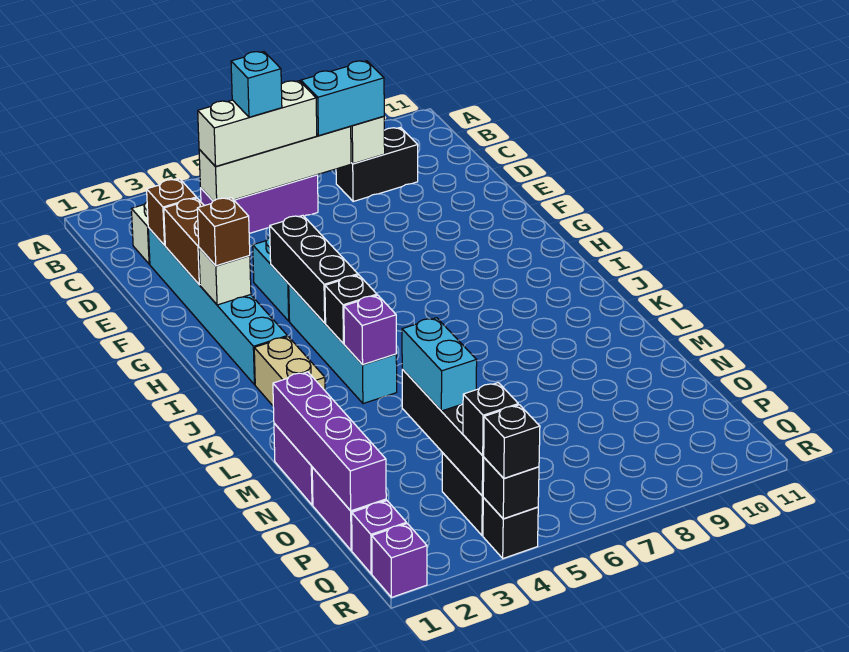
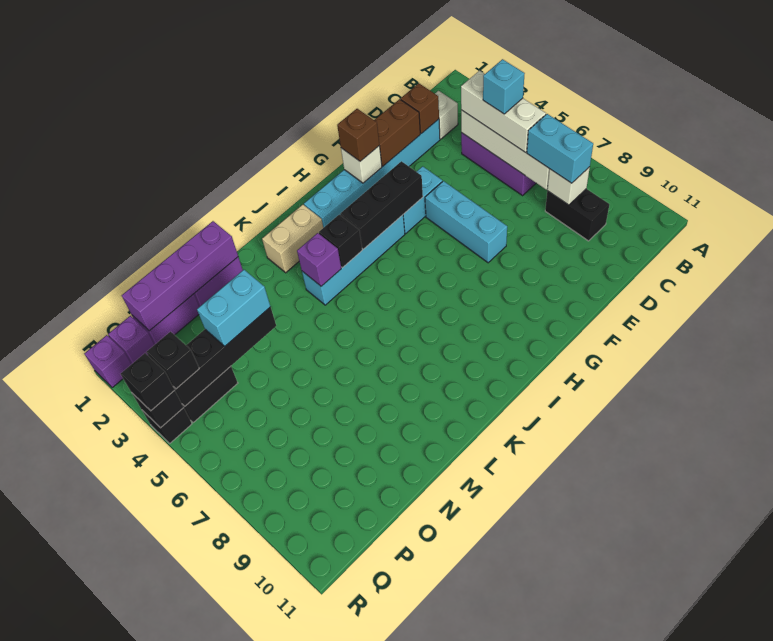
none -> cyan 1x3 brick [425,181,507,263]

